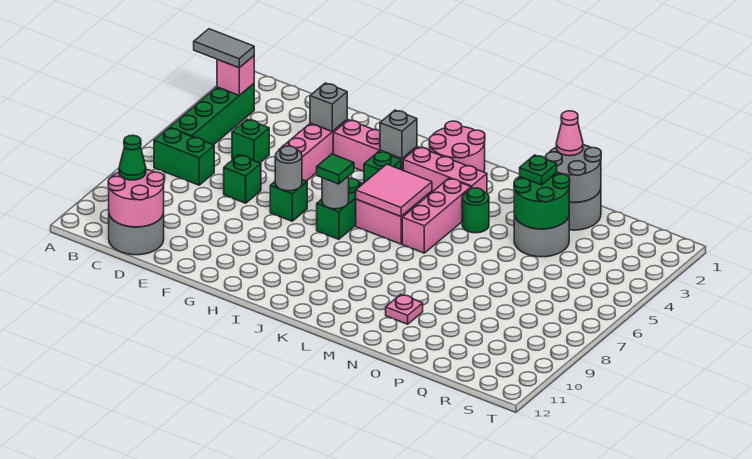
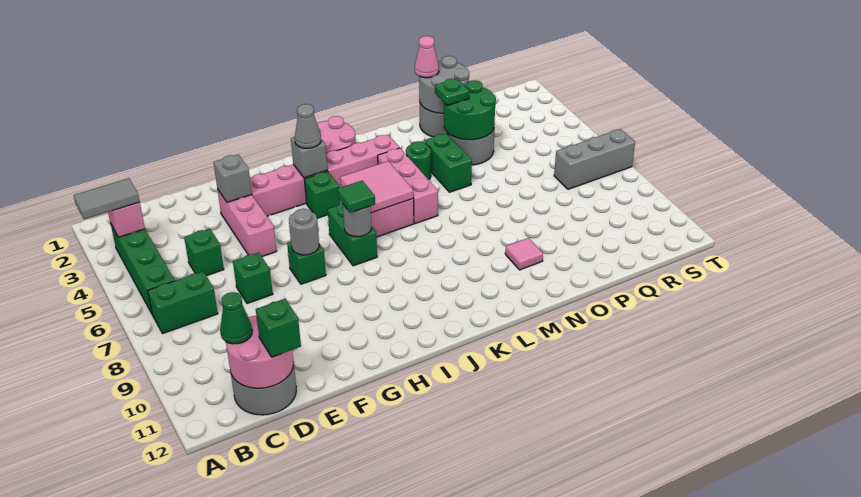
none -> green 1x1 brick [256,299,301,357]
none -> grey 1x1 cone [295,104,321,148]
none -> green 1x2 brick [425,133,472,192]
pink 1x1 plate [386,294,423,324] -> pink 1x1 tile [505,238,543,270]
none -> grey 1x3 brick [554,129,635,189]

